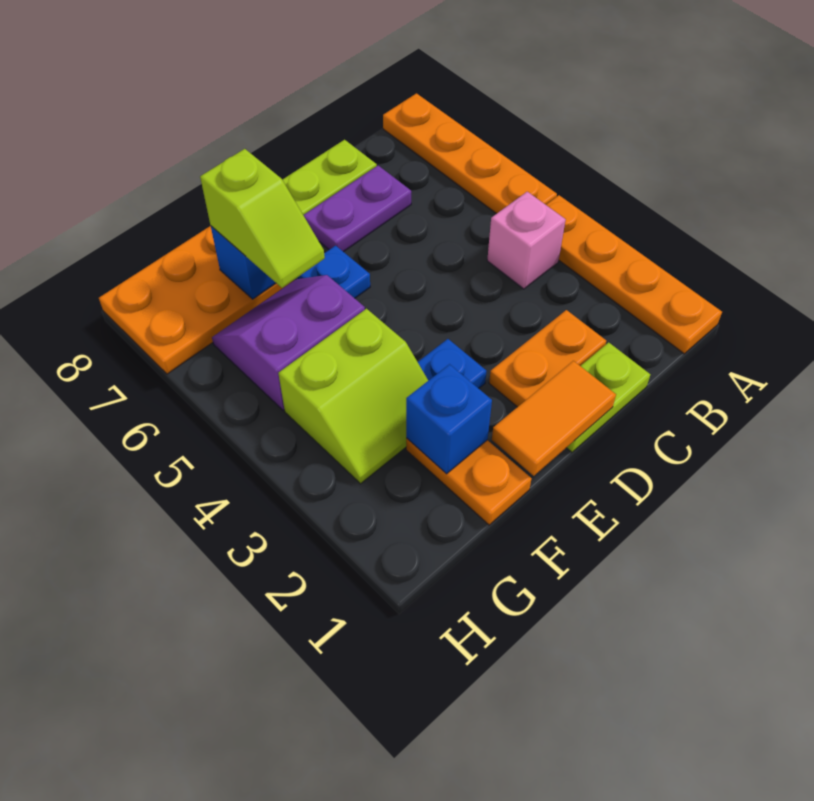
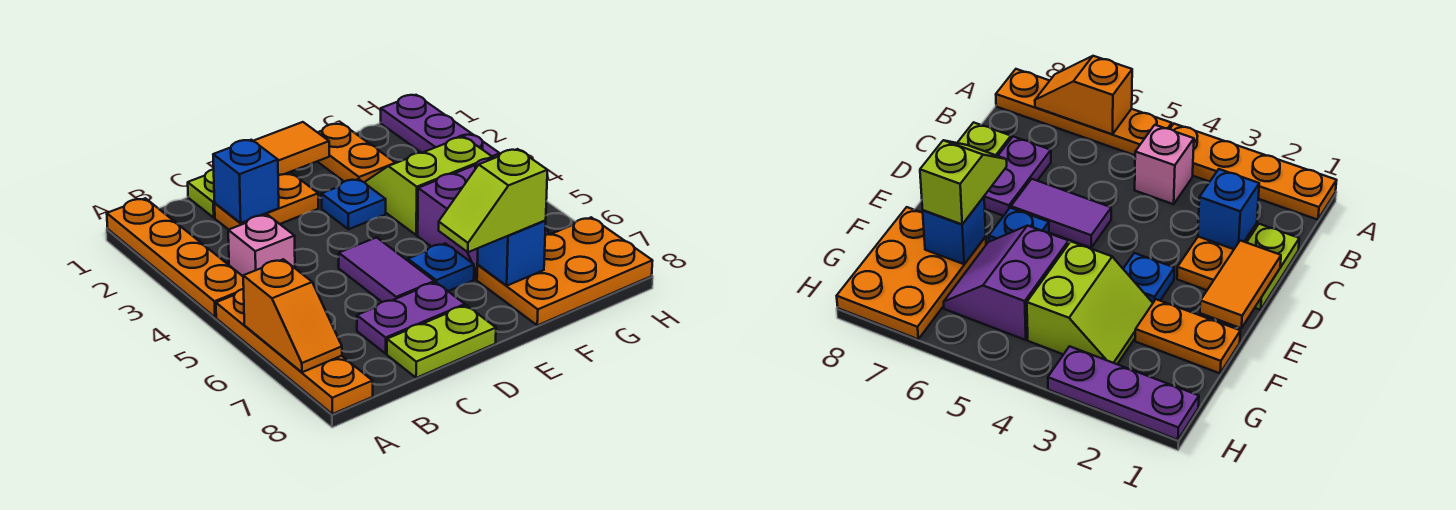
none -> orange 1x2 slope [243,259,342,372]
none -> purple 1x2 tile [339,237,434,302]
blue 1x1 brick [406,364,492,474] -> blue 1x1 brick moved to [213,140,279,223]
lime 1x2 slope [200,149,325,288] -> lime 1x2 slope turned to [439,149,547,252]
none -> purple 1x3 plate [381,95,500,158]

